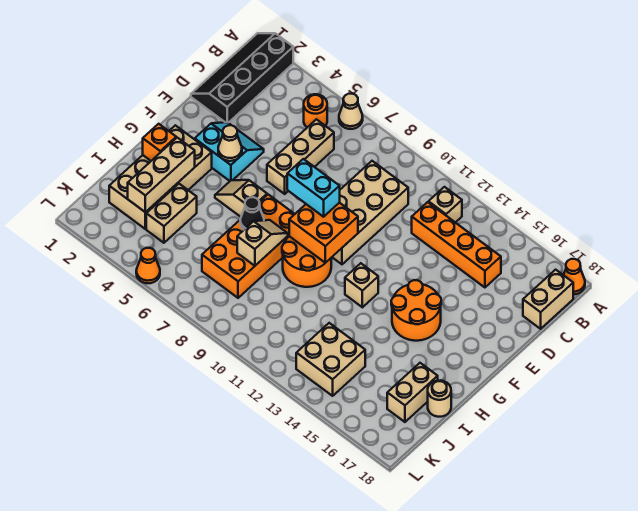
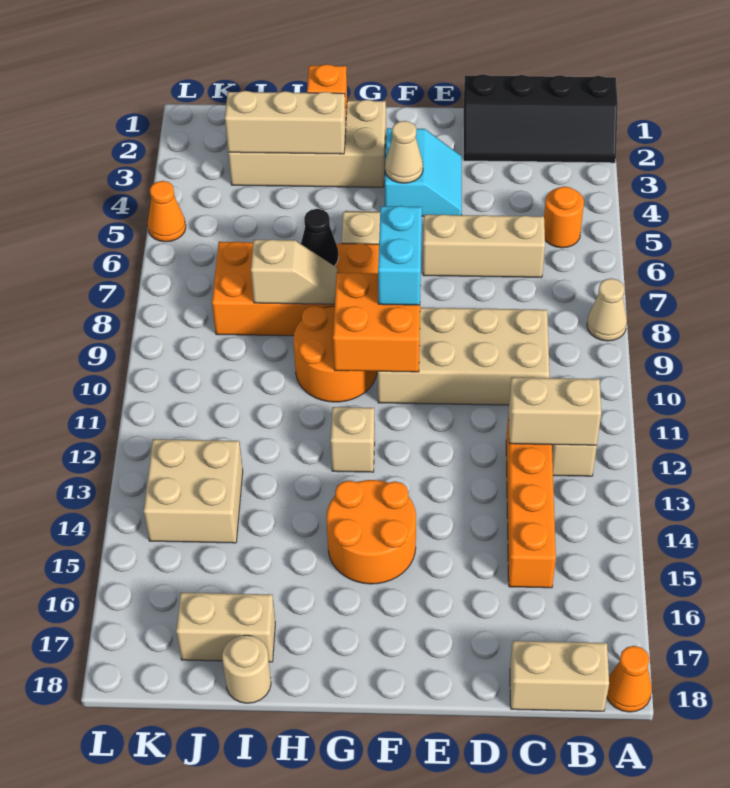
black 2x4 slope [191,33,293,123] -> black 2x4 slope turned to [463,74,618,163]
tan 1x1 cone [339,94,363,129] -> tan 1x1 cone moved to [587,278,627,341]
tan 1x2 brick [146,184,197,243] -> tan 1x2 brick moved to [509,377,601,446]

